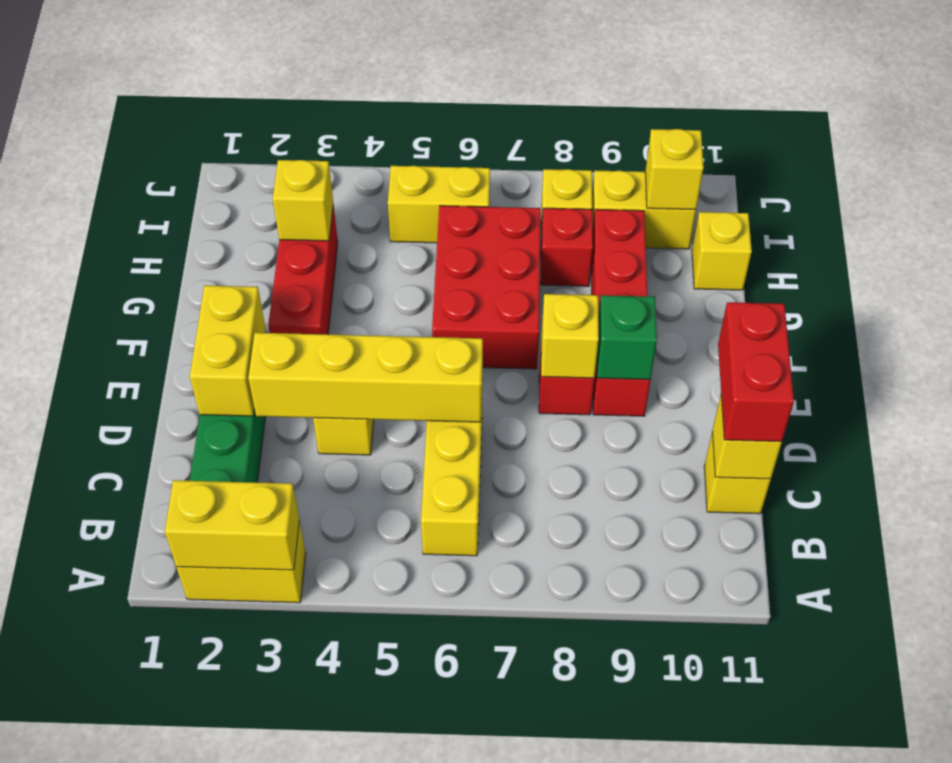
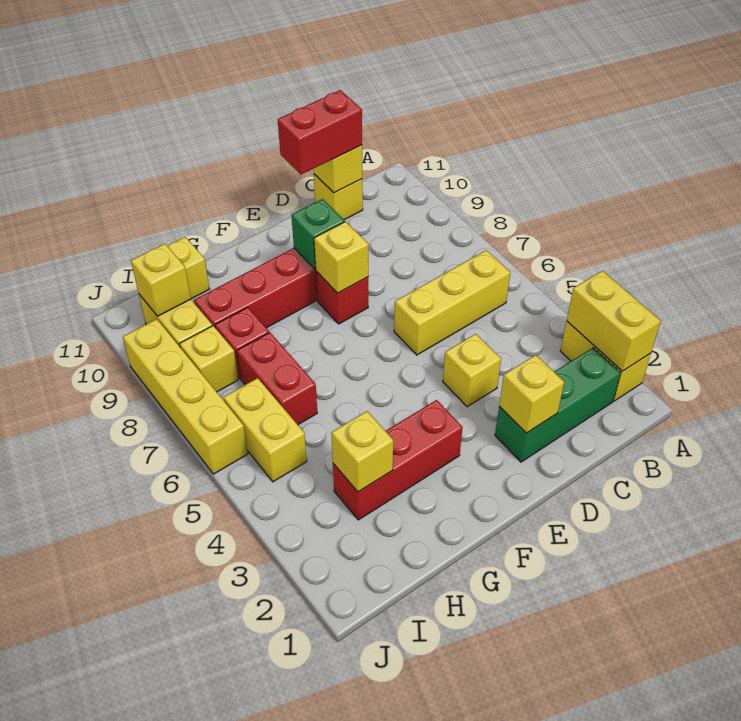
yellow 1x2 brick [190,285,265,416] -> yellow 1x1 brick [499,355,564,433]
yellow 1x4 brick [248,333,483,422] -> yellow 1x4 brick moved to [123,319,248,474]
red 2x3 brick [432,206,540,369] -> red 1x2 brick [237,332,317,425]

